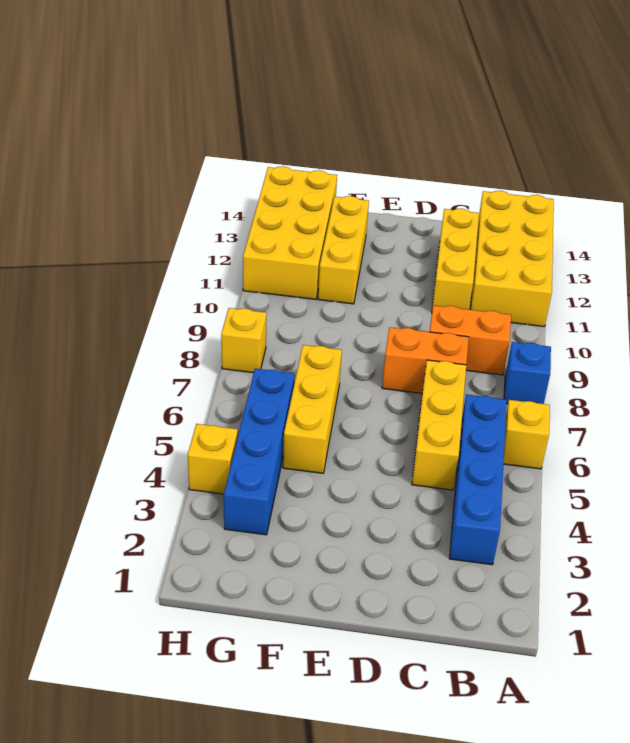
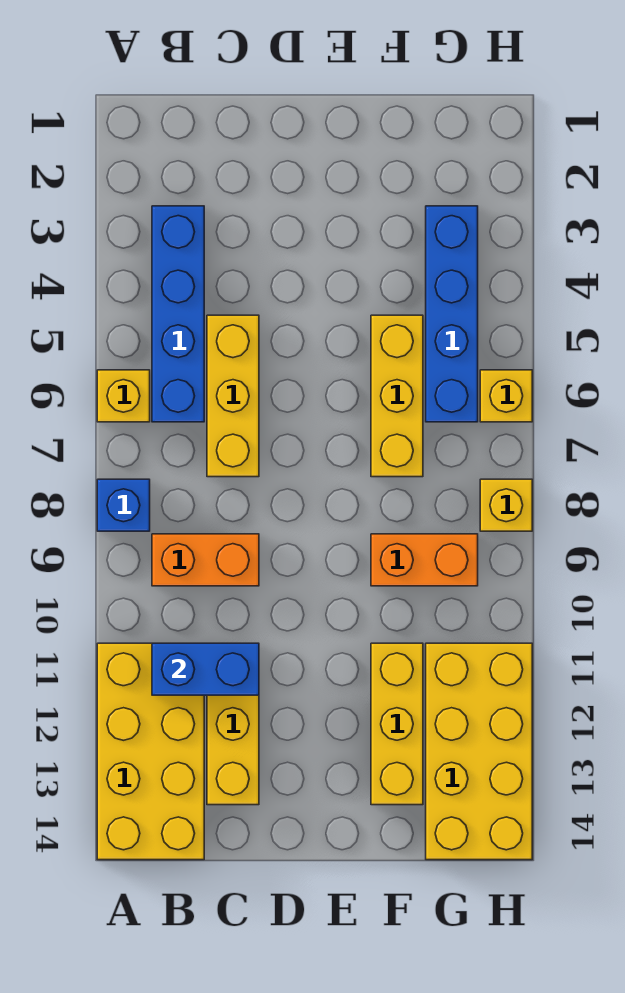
none -> blue 1x2 brick [152,643,259,695]
orange 1x2 brick [382,327,469,393] -> orange 1x2 brick moved to [371,534,478,586]
yellow 1x1 brick [188,424,238,494] -> yellow 1x1 brick moved to [480,370,532,422]

